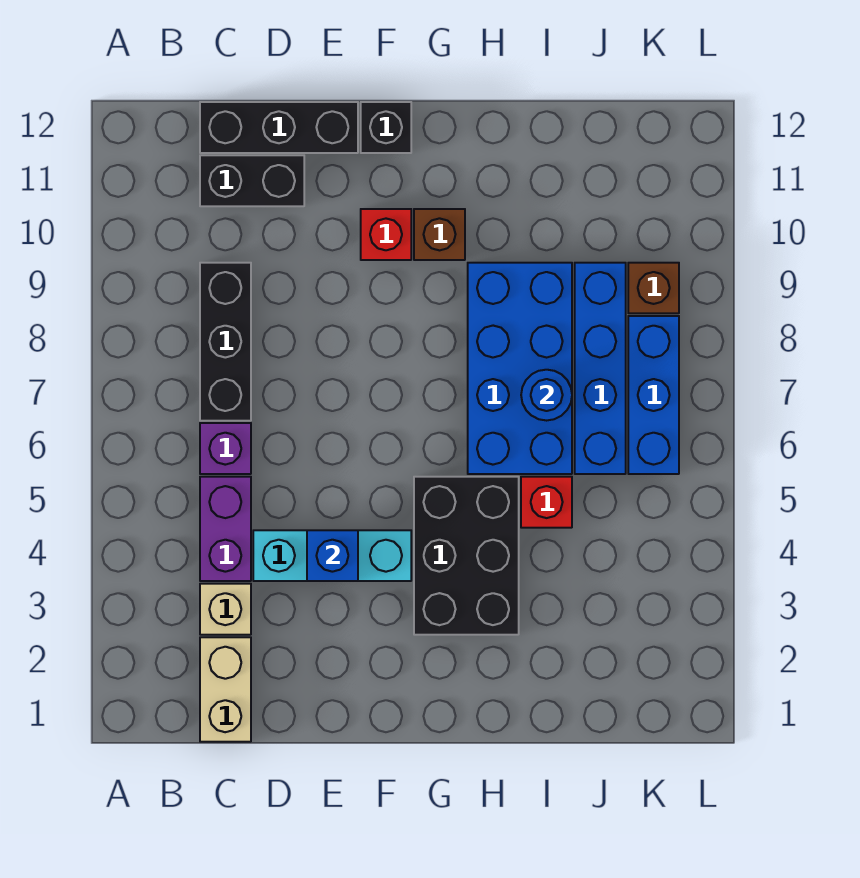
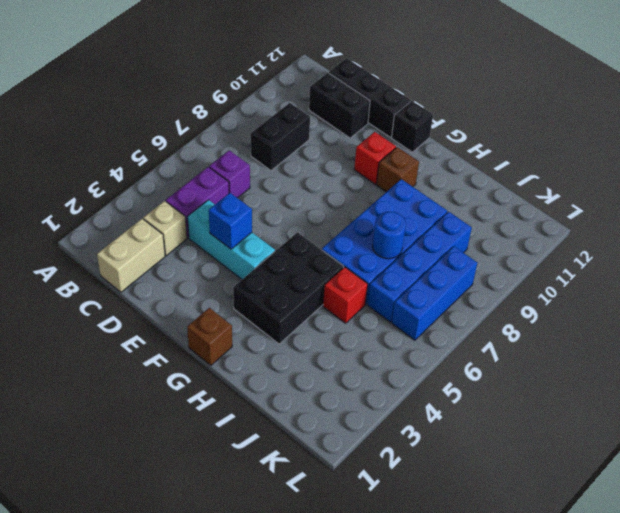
black 1x3 brick [200,263,251,421] -> black 1x2 brick [251,103,310,171]
brown 1x1 brick [628,263,679,313] -> brown 1x1 brick moved to [187,308,232,365]

